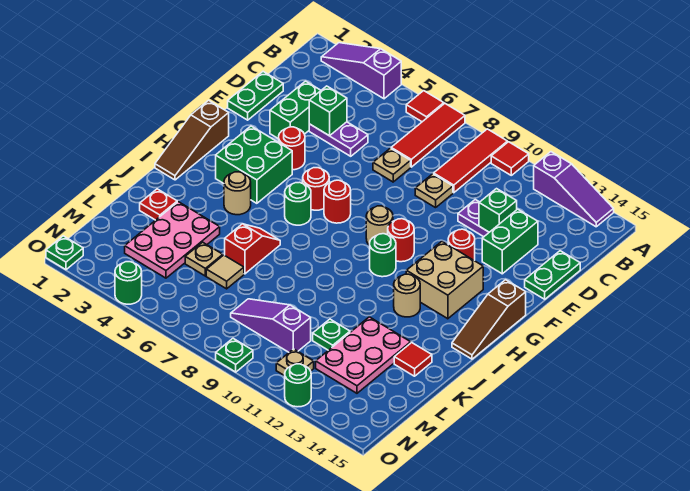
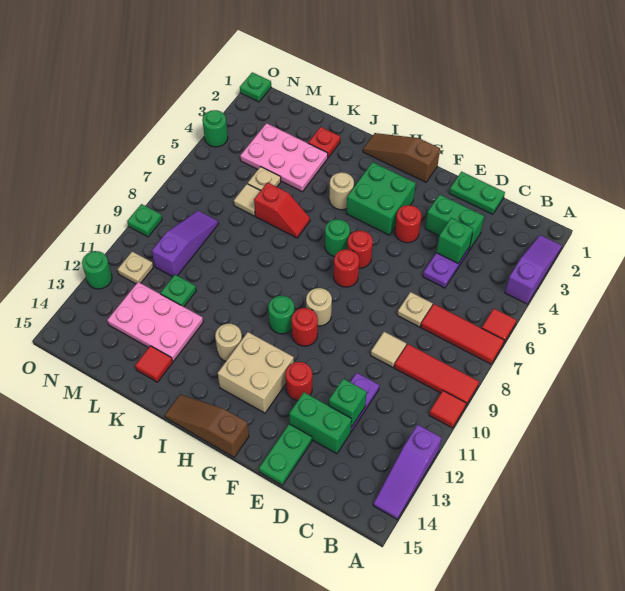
tan 1x1 plate [415,174,453,208] -> tan 1x1 tile [371,332,406,367]
green 1x2 plate [525,251,580,299] -> green 1x2 plate turned to [259,424,312,485]

